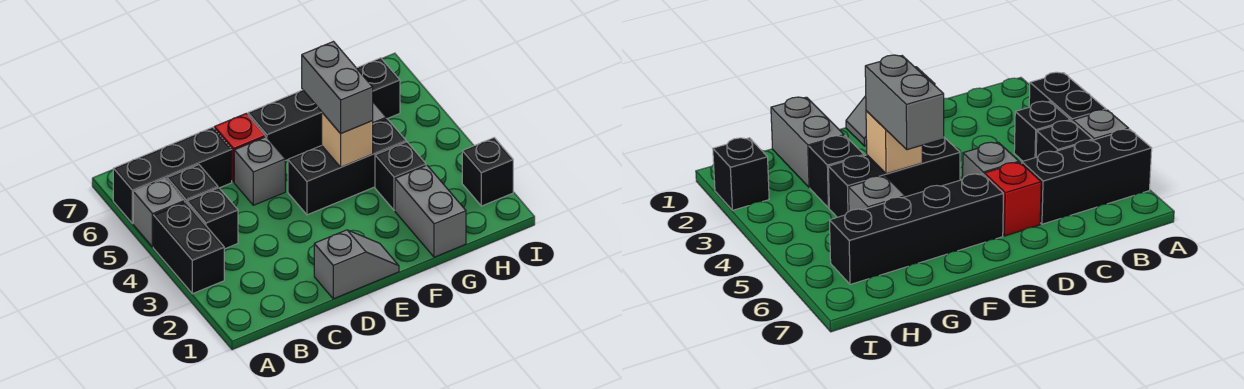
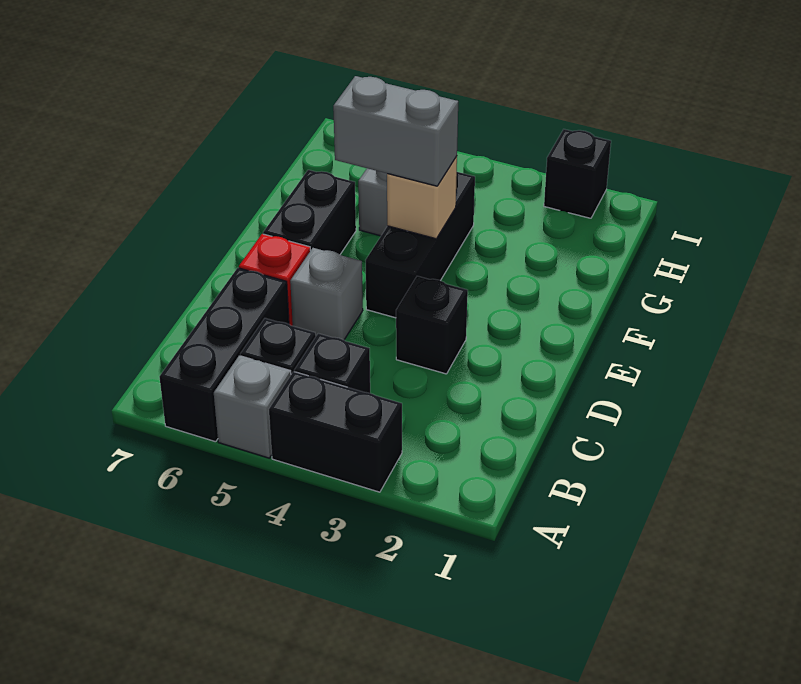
grey 1x2 slope [314,230,399,299] -> none
black 1x4 brick [248,58,400,161] -> black 1x2 brick [263,170,356,255]
grey 1x2 brick [395,165,466,257] -> none
black 1x1 brick [375,142,426,210] -> black 1x1 brick moved to [396,276,468,374]

